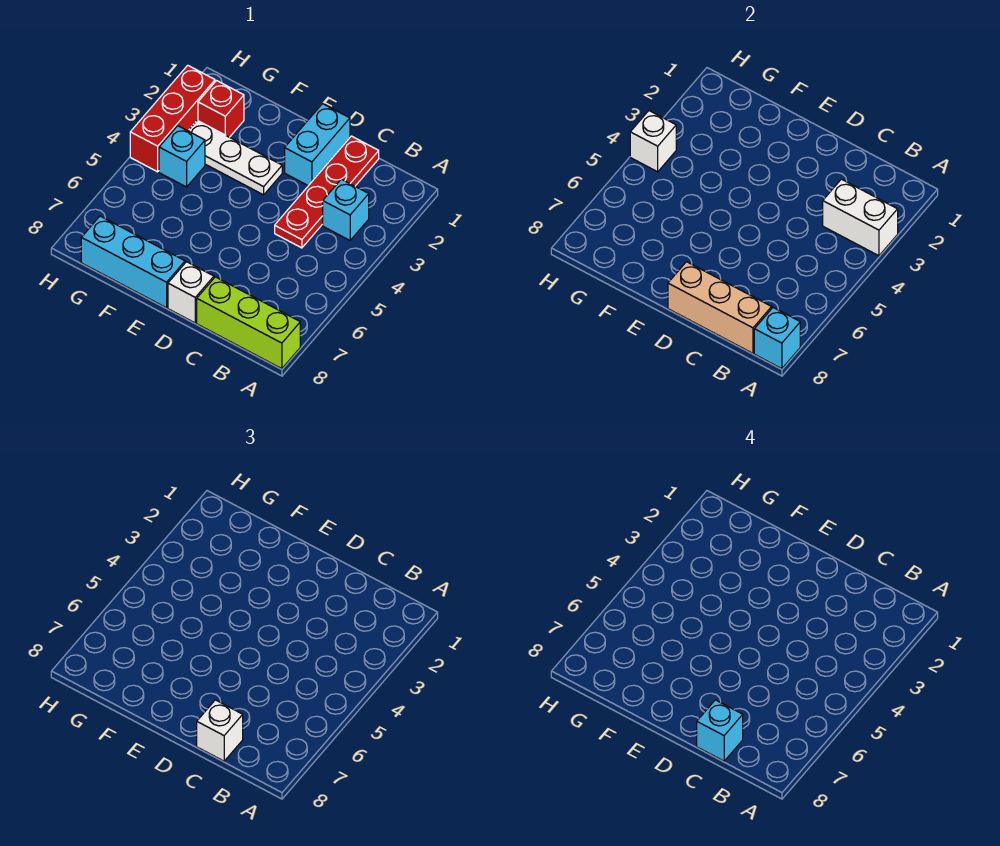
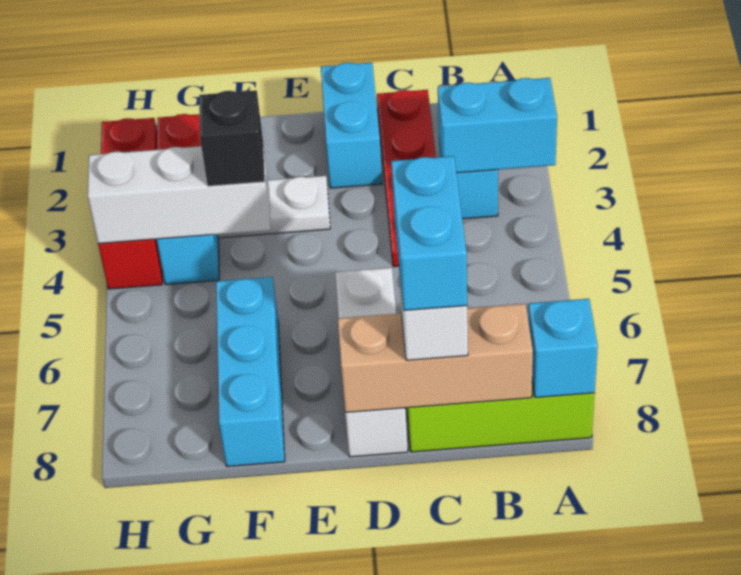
white 1x2 brick [823,179,898,256] -> cyan 1x2 brick [438,78,557,173]
cyan 1x1 brick [697,700,743,761] -> cyan 1x2 brick [391,156,467,310]
white 1x1 brick [168,262,214,323] -> white 1x3 brick [335,268,408,457]
cyan 1x3 brick [81,216,185,308] -> cyan 1x3 brick turned to [216,277,285,467]
none -> black 1x1 brick [199,90,265,186]
white 1x1 brick [630,111,676,172] -> white 1x3 brick [88,145,271,244]

